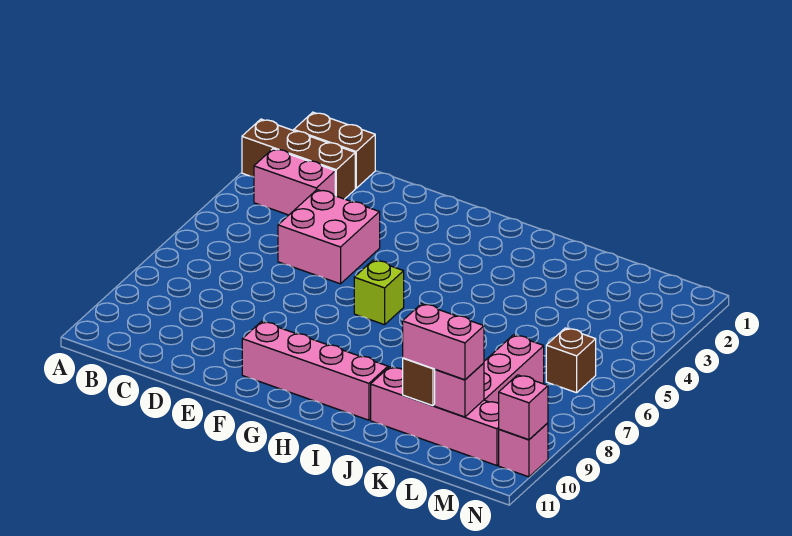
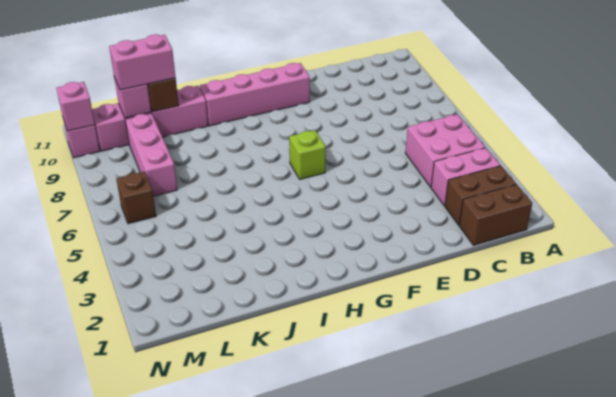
brown 1x3 brick [242,119,355,199] -> brown 1x2 brick [445,166,516,225]
pink 2x2 brick [278,190,380,284] -> pink 2x2 brick moved to [405,114,485,187]

